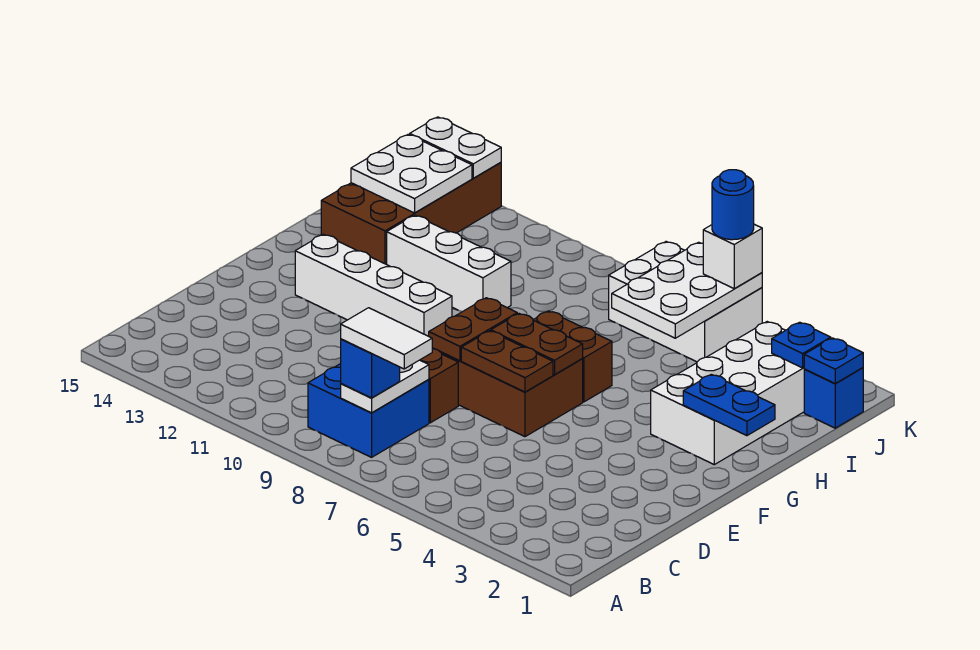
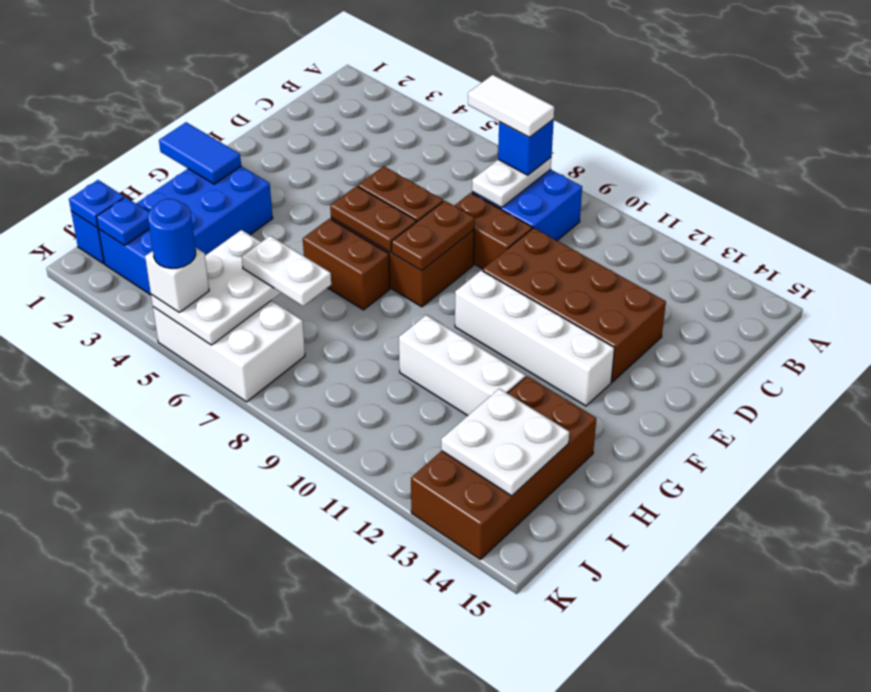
none -> brown 2x4 brick [483,228,666,382]
blue 1x2 plate [683,374,775,436] -> blue 1x2 tile [159,122,241,184]
white 2x4 brick [651,322,804,465] -> blue 2x4 brick [99,166,273,295]
white 1x2 plate [410,117,501,178] -> white 1x2 plate moved to [242,236,331,306]

